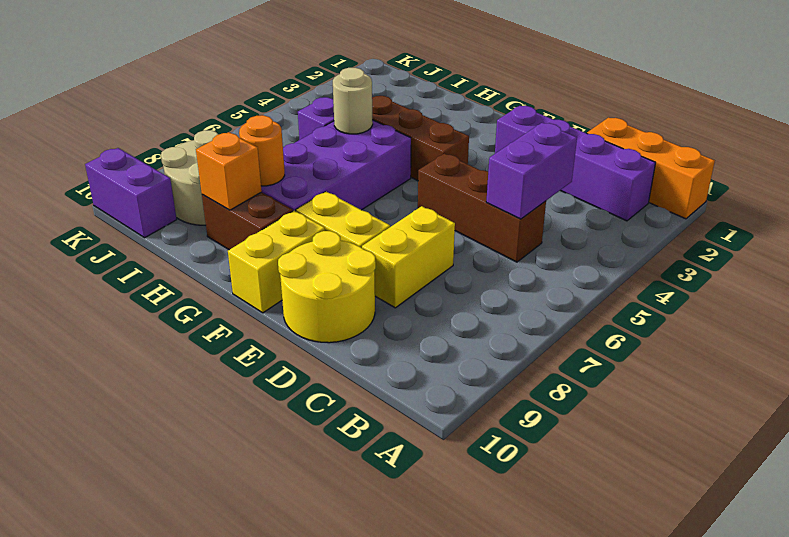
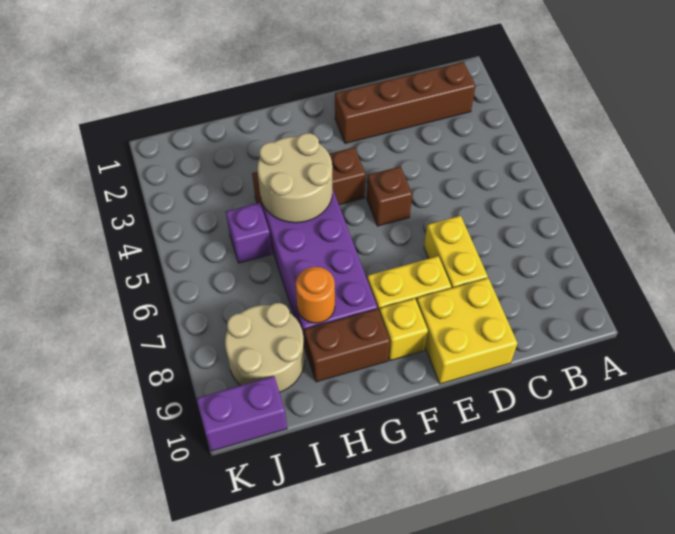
orange 1x3 brick [587,117,715,219] -> none
purple 1x4 brick [495,106,655,221] -> brown 1x4 brick [335,62,475,143]
purple 1x2 brick [486,123,577,219] -> none
brown 1x3 brick [418,154,546,262] -> brown 1x1 brick [367,166,412,226]
yellow 2x2 round brick [278,231,376,343] -> yellow 2x2 brick [417,278,517,384]
yellow 1x2 brick [228,211,325,313] -> yellow 1x1 brick [379,298,428,361]
tan 1x1 round brick [333,68,373,134] -> tan 2x2 round brick [257,133,332,223]
orange 1x1 brick [196,132,262,210] -> none

